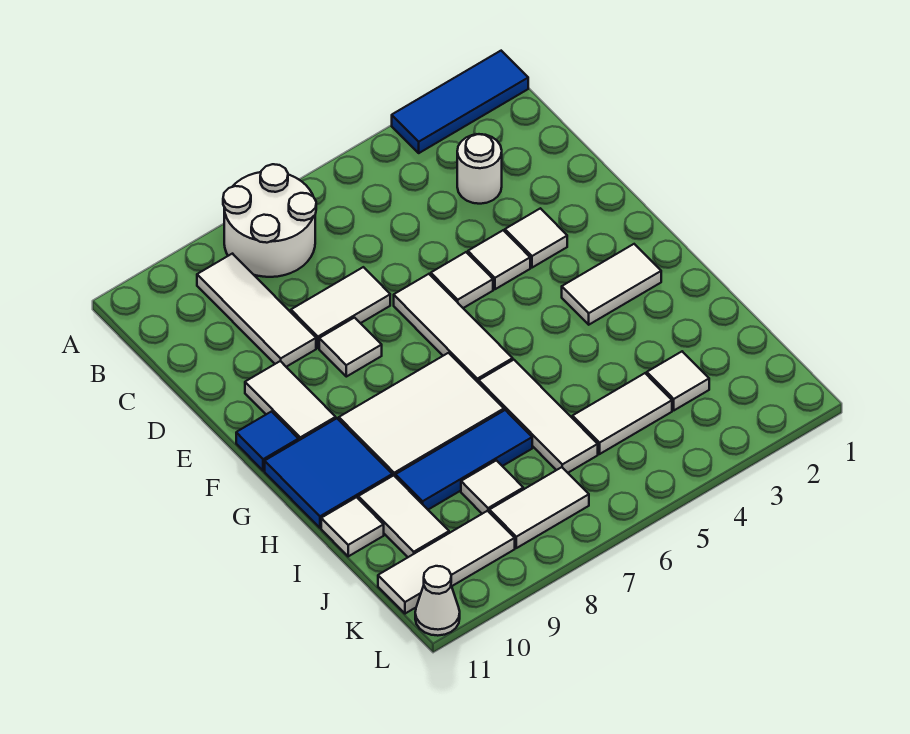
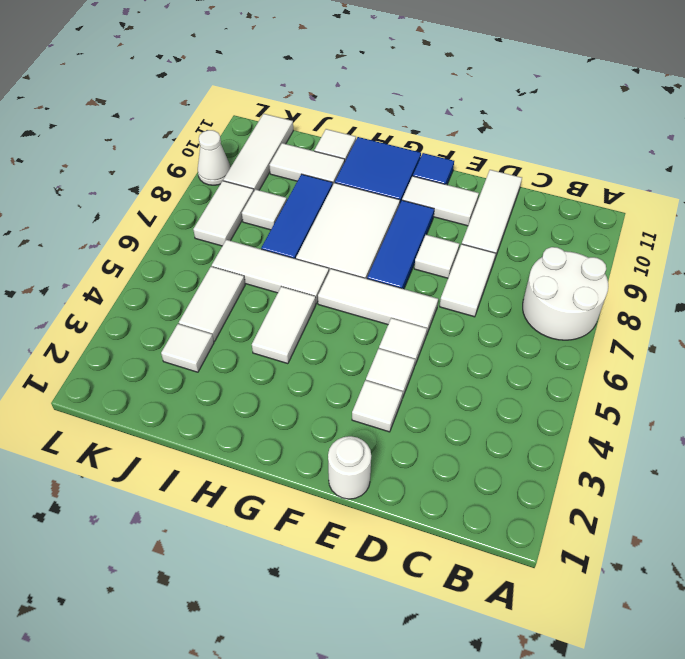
blue 1x3 tile [392,51,528,153] -> blue 1x3 tile moved to [367,200,434,289]
white 1x3 tile [197,254,316,367] -> white 1x3 tile turned to [462,170,522,258]
white 1x1 round brick [457,134,502,204] -> white 1x1 round brick moved to [328,436,371,499]
white 1x2 tile [562,244,661,325] -> white 1x2 tile moved to [252,287,316,364]
white 1x1 cone [415,566,460,636] -> white 1x1 cone moved to [198,130,230,185]

